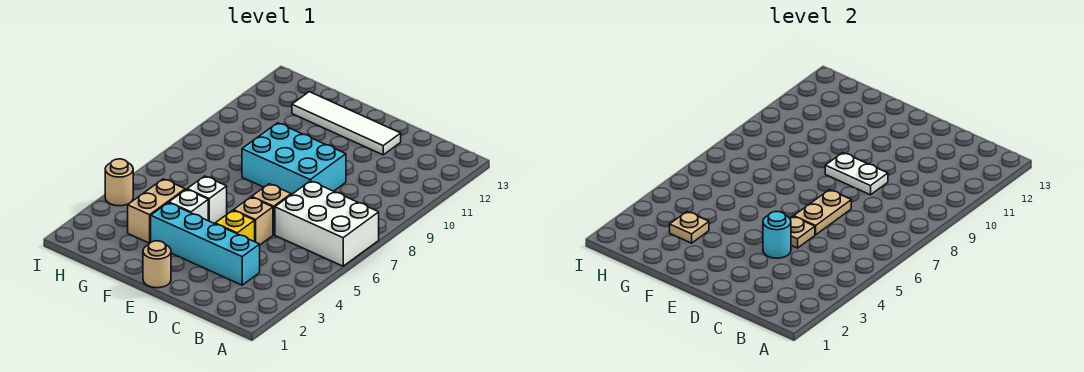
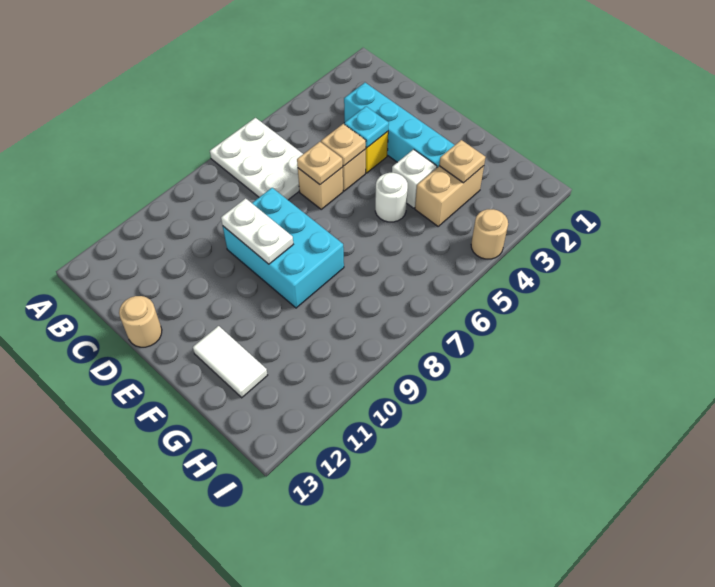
white 2x3 brick [275,181,379,266] -> white 2x3 plate [210,118,303,200]
cyan 1x1 round brick [763,212,791,258] -> cyan 1x1 plate [344,107,389,148]
tan 1x2 plate [794,190,851,235] -> tan 1x1 plate [297,142,343,185]
white 1x4 tile [292,92,401,155] -> white 1x2 tile [193,326,268,398]
tan 1x1 round brick [143,241,171,288] -> tan 1x1 round brick moved to [119,296,162,347]
white 1x1 brick [187,176,227,223] -> white 1x1 round brick [375,173,408,222]

